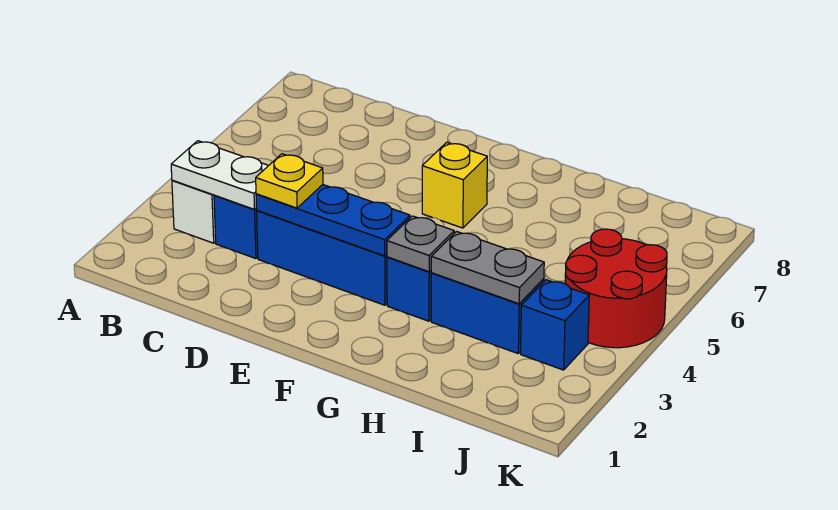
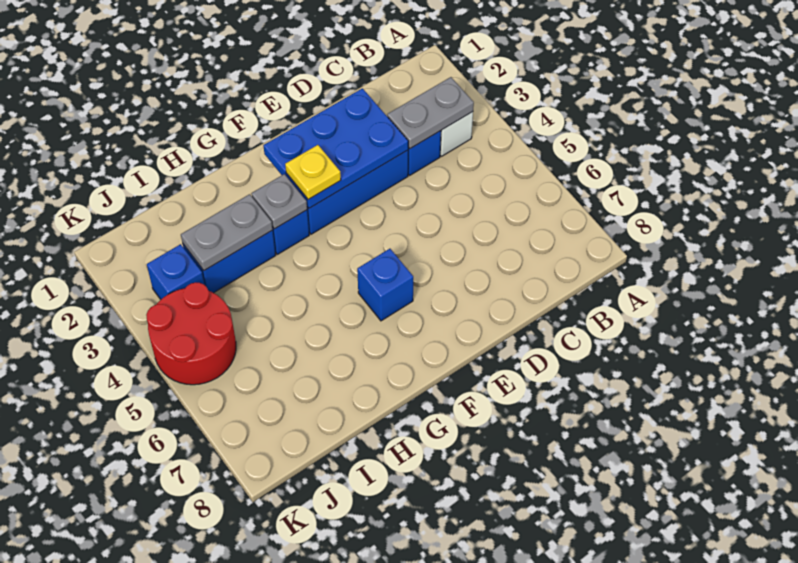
white 1x2 plate [171,141,269,209] -> grey 1x2 plate [387,77,474,149]
blue 1x3 plate [256,185,410,256] -> blue 2x3 plate [263,88,408,208]
yellow 1x1 plate [256,154,323,208] -> yellow 1x1 plate moved to [285,145,341,200]
yellow 1x1 brick [422,142,487,228] -> blue 1x1 brick [357,249,413,321]

